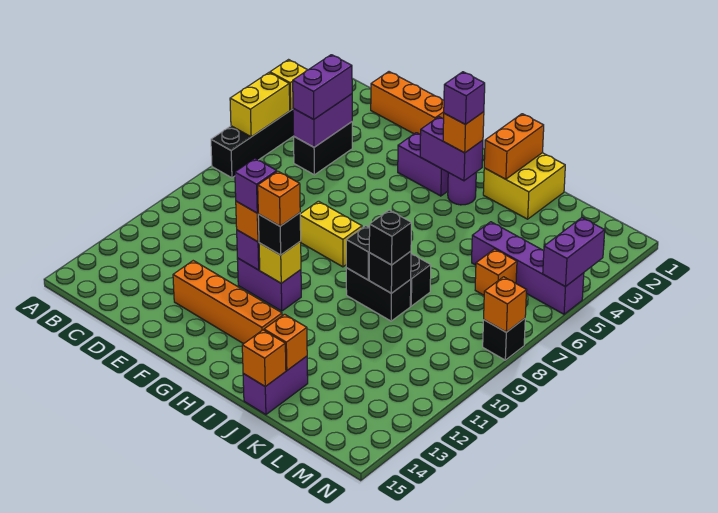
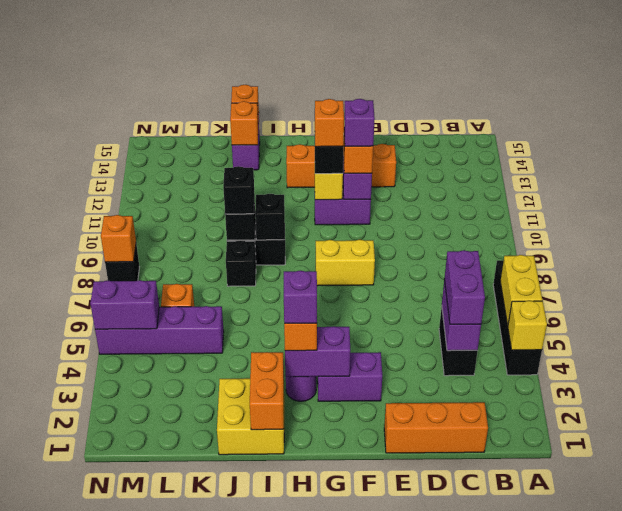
purple 1x2 brick [543,218,605,287] -> purple 1x2 brick turned to [90,280,159,329]

